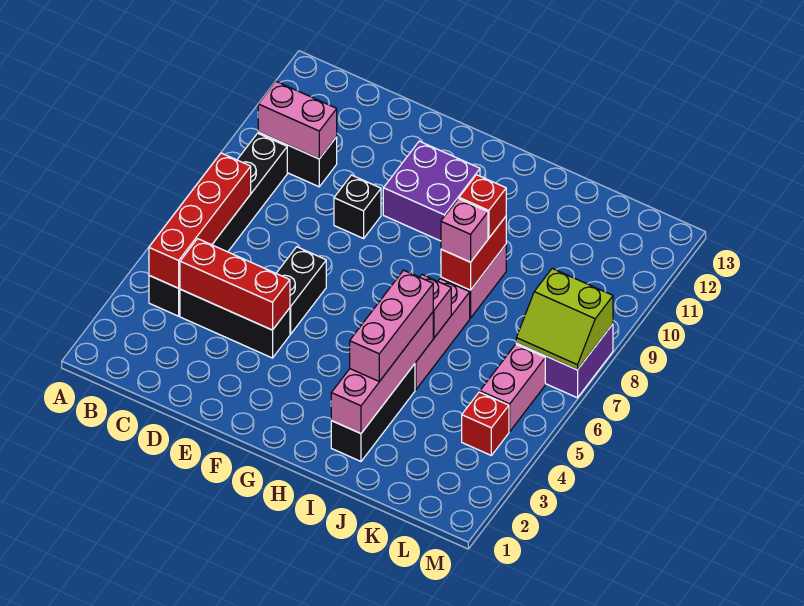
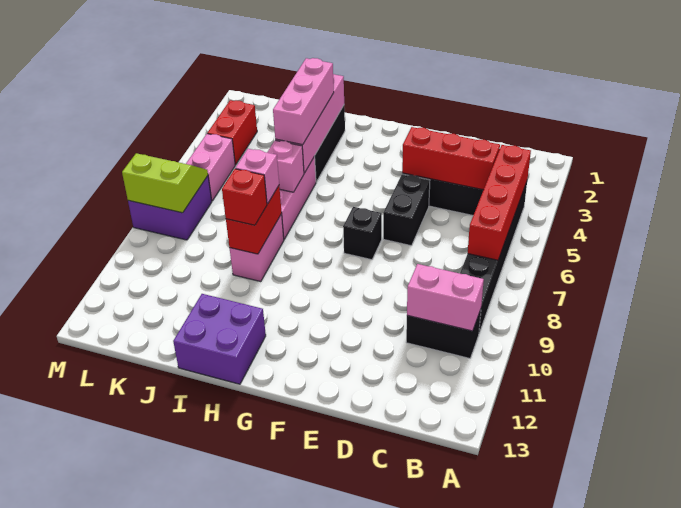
black 1x1 brick [334,175,381,239] -> black 1x1 brick moved to [343,207,382,260]
purple 2x2 brick [383,141,480,241] -> purple 2x2 brick moved to [173,294,266,384]
red 1x1 brick [462,392,509,455] -> red 1x2 brick [207,100,257,165]

